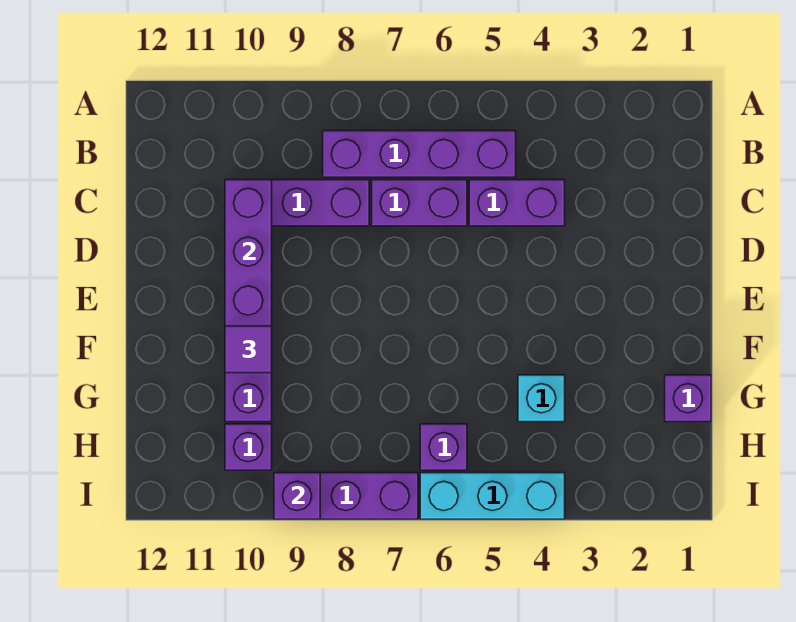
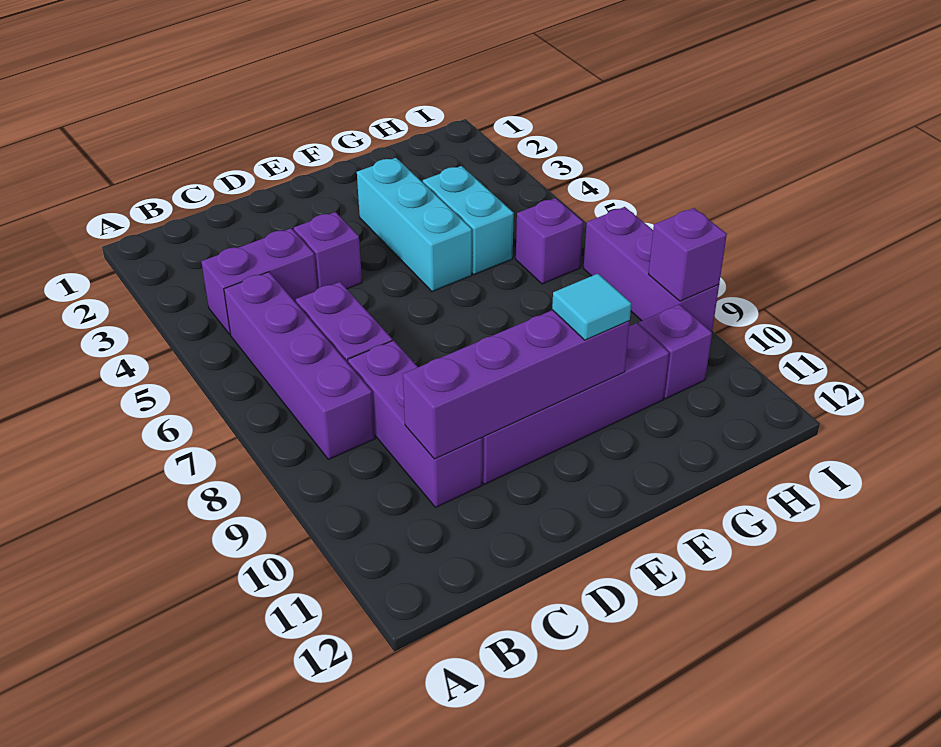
purple 1x2 brick [469,180,565,226] -> purple 1x2 brick turned to [201,228,317,335]
purple 1x1 tile [225,326,272,373] -> cyan 1x1 tile [552,274,631,340]
purple 1x1 brick [665,375,711,422] -> purple 1x1 brick moved to [294,212,362,289]
cyan 1x1 brick [518,375,565,422] -> cyan 1x2 brick [423,166,514,275]
cyan 1x3 brick [420,473,565,519] -> cyan 1x3 brick moved to [357,158,472,291]

